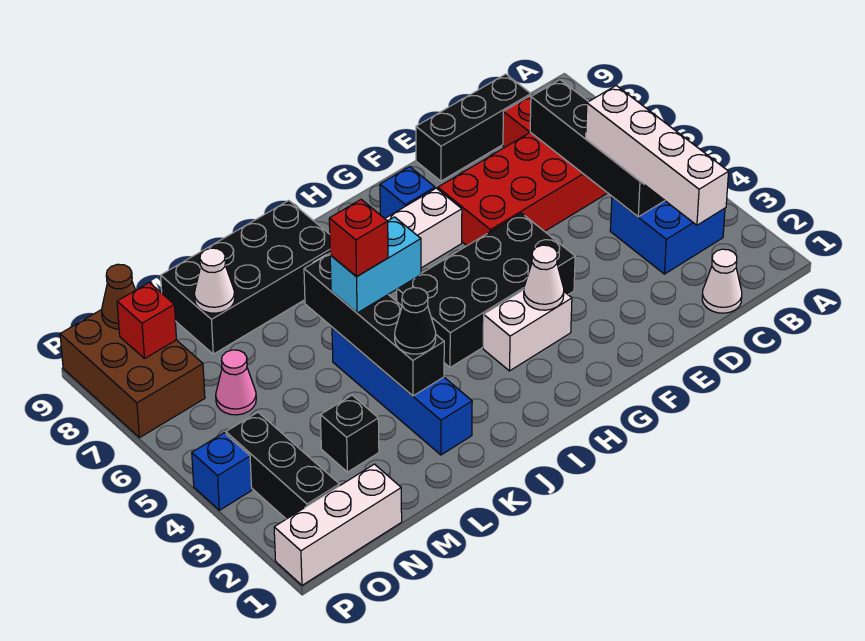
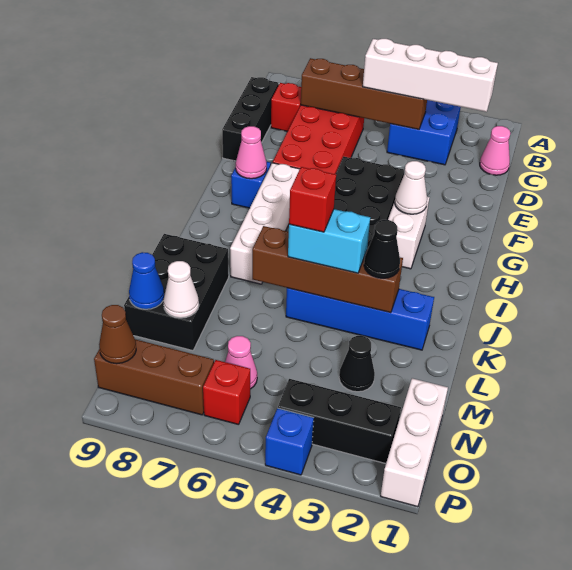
white 1x1 cone [702,249,742,313] -> pink 1x1 cone [480,126,510,175]
black 1x4 brick [530,80,665,217] -> brown 1x4 brick [301,58,427,129]
none -> pink 1x1 cone [236,126,267,179]
cyan 1x2 brick [330,217,421,313] -> cyan 1x2 brick turned to [288,209,370,273]
black 2x4 brick [161,201,330,354] -> black 2x3 brick [124,234,229,351]
black 1x4 brick [304,253,444,396] -> brown 1x4 brick [252,226,403,313]
black 1x1 brick [320,395,379,472] -> black 1x1 cone [339,336,375,392]
none -> blue 1x1 cone [129,252,164,309]
brown 2x3 brick [60,310,205,438] -> brown 1x3 brick [94,339,214,415]
red 1x1 brick [117,283,177,358] -> red 1x1 brick moved to [203,360,250,425]

